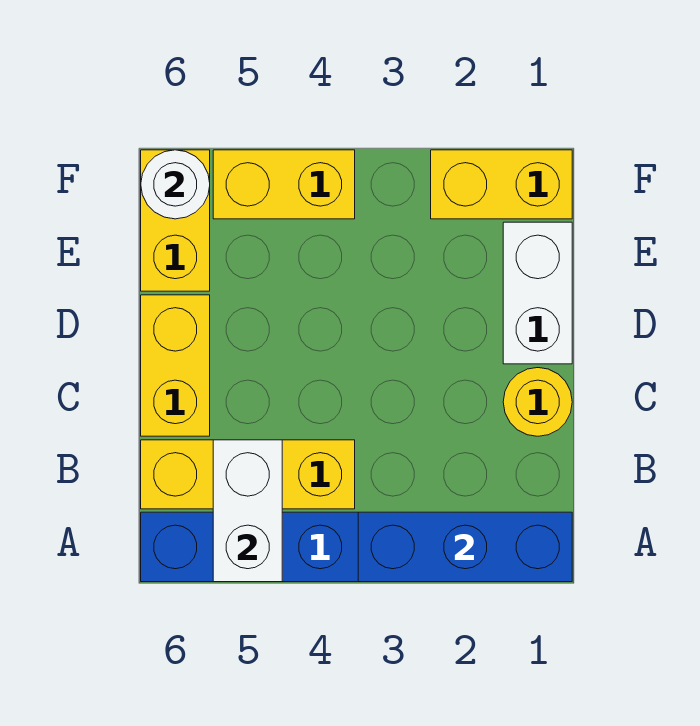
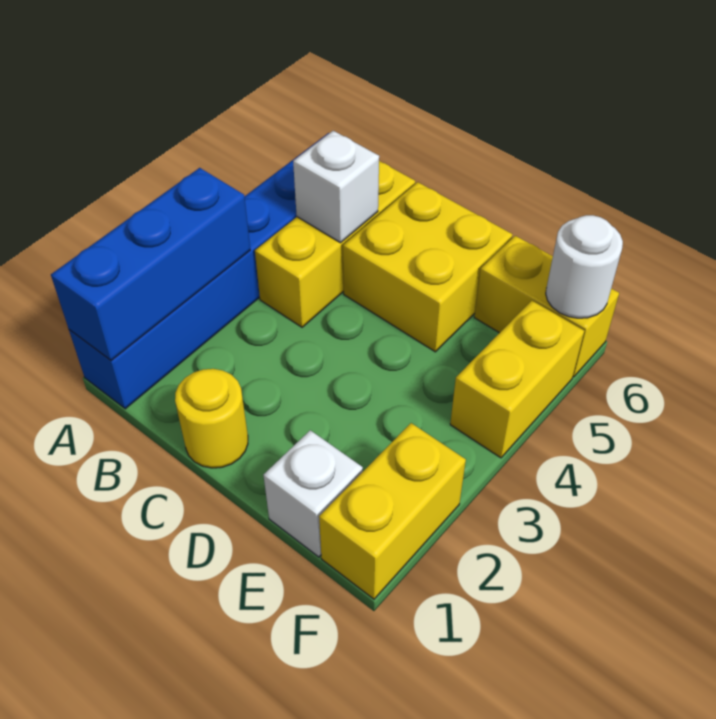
white 1x2 brick [213,440,282,582] -> white 1x1 brick [293,131,379,243]
yellow 1x2 brick [141,295,210,436] -> yellow 2x2 brick [343,182,513,352]
white 1x2 brick [503,222,572,364] -> white 1x1 brick [263,430,363,557]

